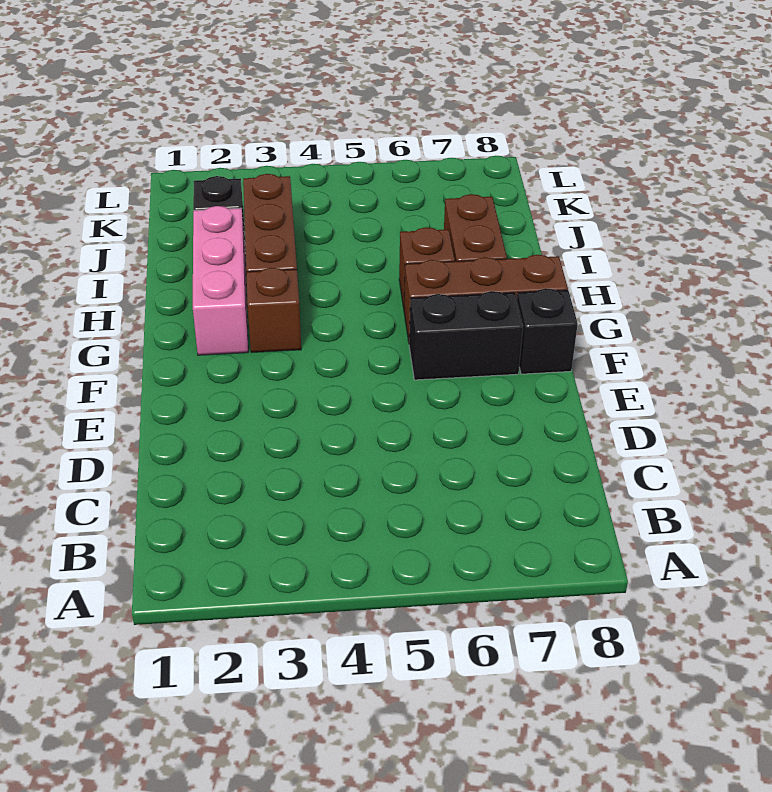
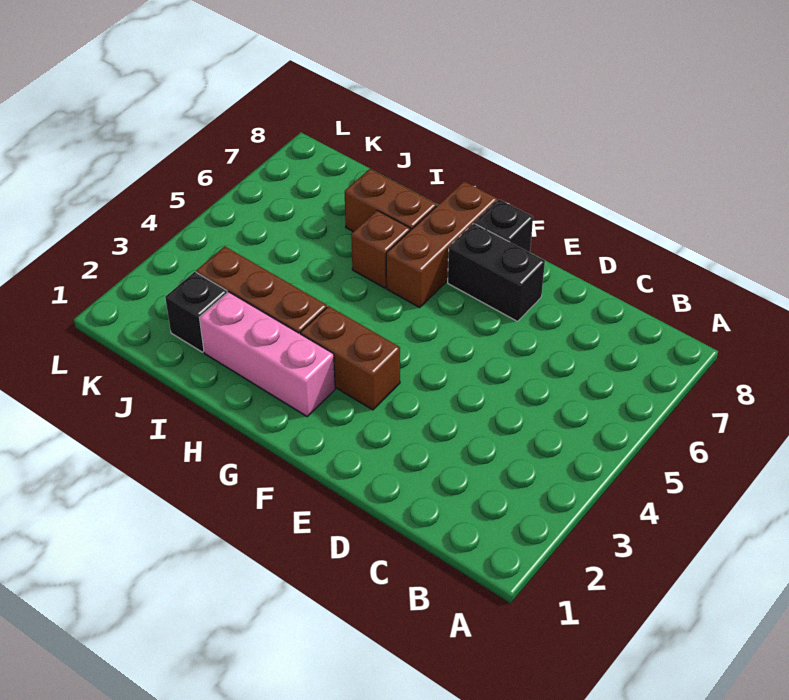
black 1x2 brick [409,291,523,380] -> black 1x2 brick turned to [448,223,545,321]
brown 1x1 brick [246,268,301,352] -> brown 1x2 brick [300,306,400,410]

